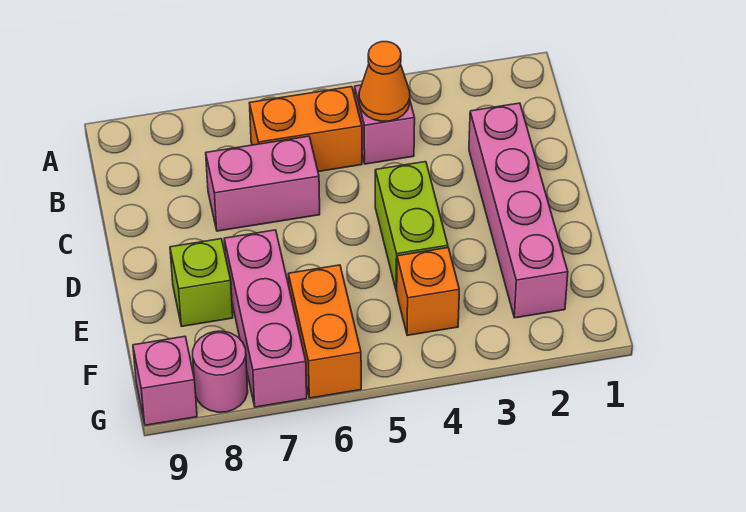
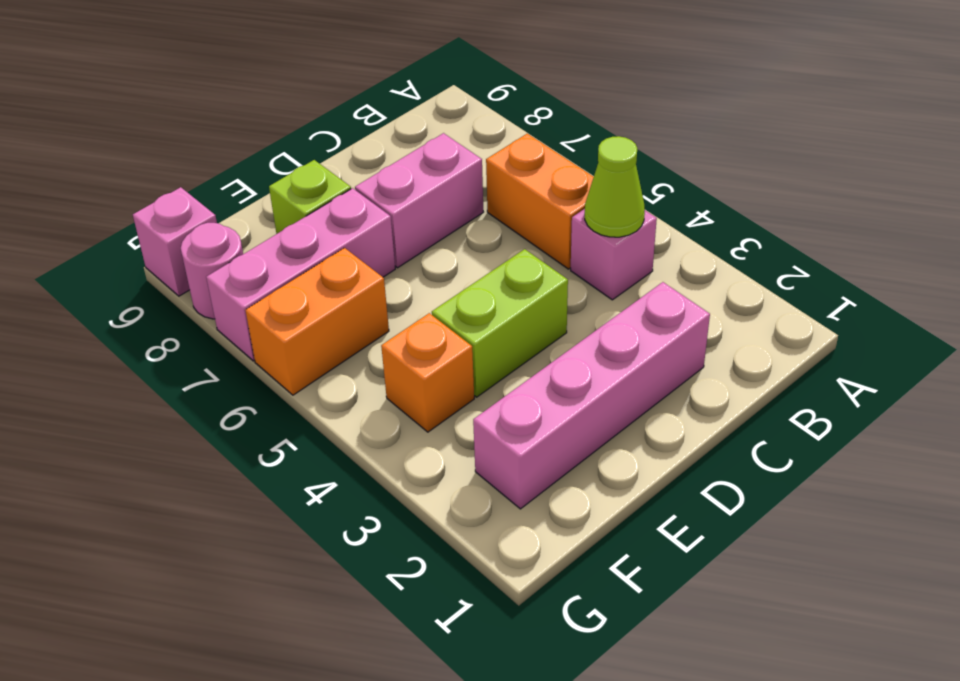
orange 1x1 cone [359,42,410,121] -> lime 1x1 cone [585,136,645,237]
pink 1x2 brick [206,136,320,231] -> pink 1x2 brick turned to [355,133,483,268]

